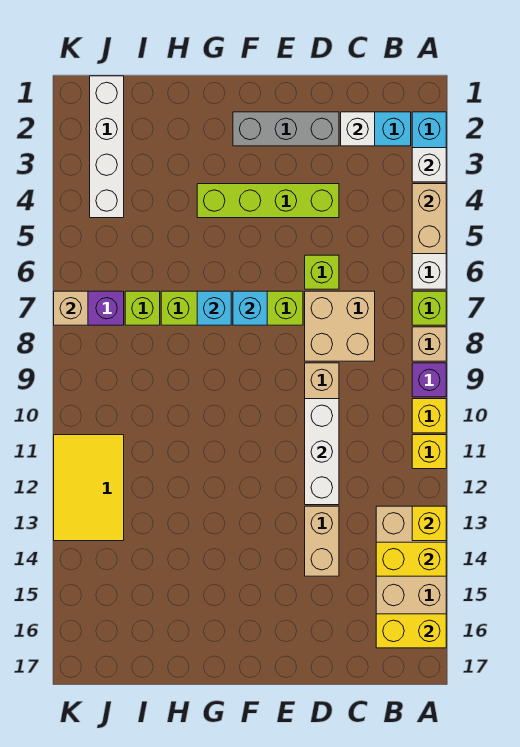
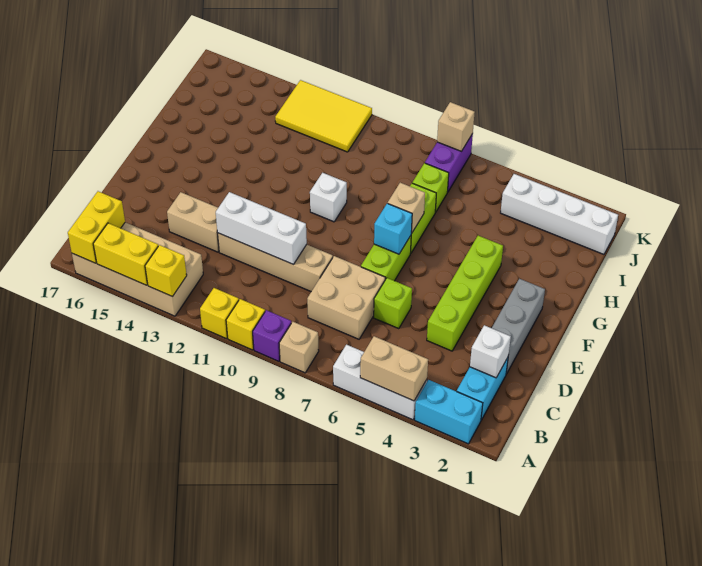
white 1x1 brick [412,148,446,182] -> white 1x1 brick moved to [310,173,347,222]
lime 1x1 brick [412,291,446,325] -> none
yellow 1x2 brick [376,542,446,576] -> yellow 1x2 brick turned to [93,223,158,285]
cyan 1x1 brick [197,291,231,325] -> tan 1x1 brick [388,183,425,233]

